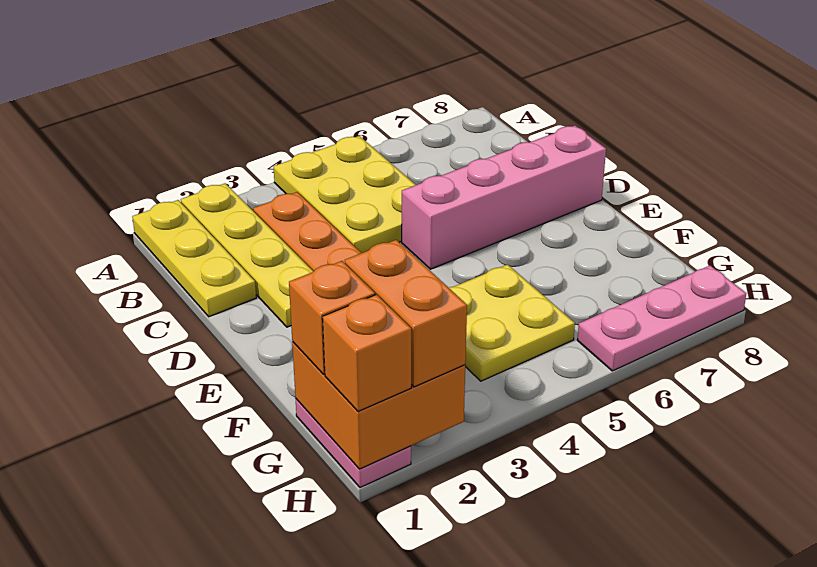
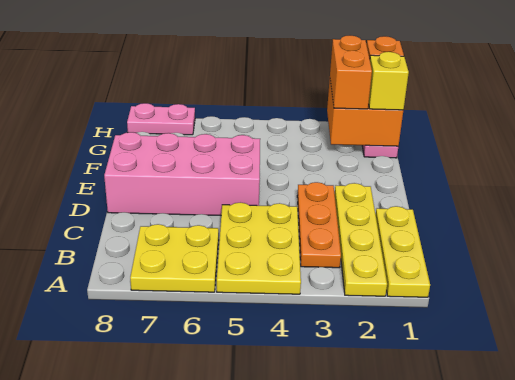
pink 1x4 brick [402,125,606,269] -> pink 2x4 brick [104,132,260,215]
yellow 2x2 plate [448,265,575,381] -> yellow 2x2 plate moved to [130,224,219,292]
orange 1x1 brick [289,261,375,374] -> yellow 1x1 brick [369,52,409,110]
pink 1x3 plate [577,266,746,371] -> pink 1x2 plate [127,103,195,135]

